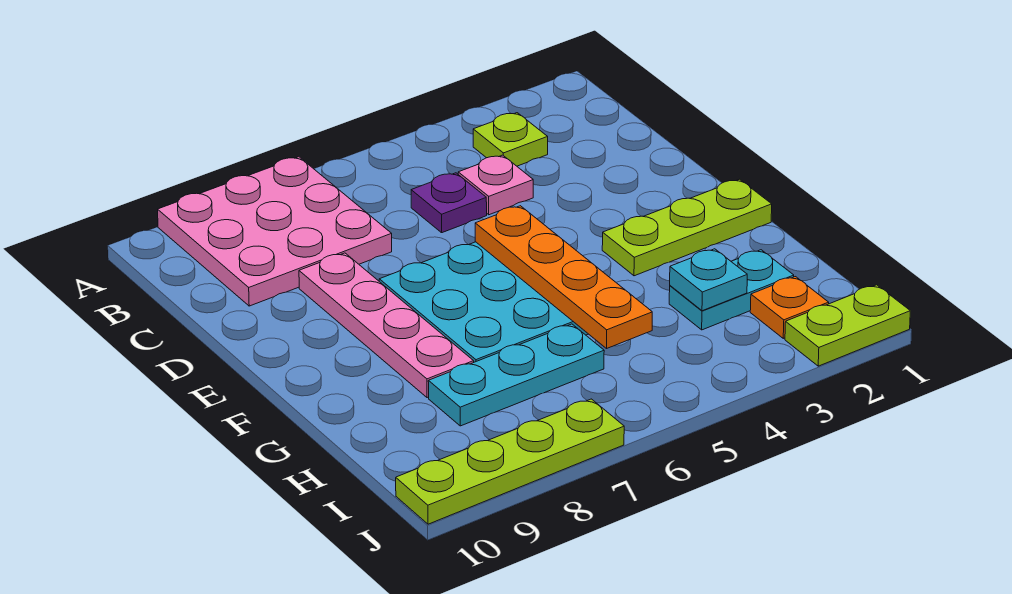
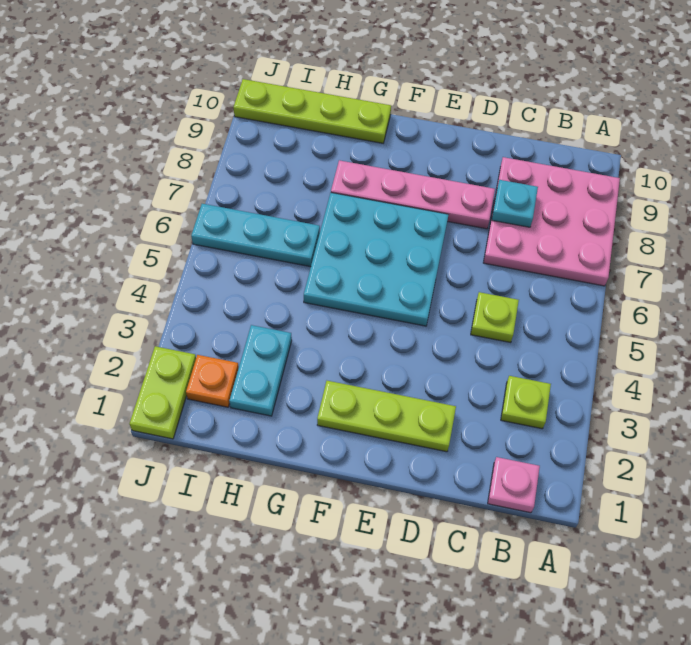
pink 1x1 plate [458,155,533,215] -> pink 1x1 plate moved to [488,457,540,513]
purple 1x1 plate [411,173,487,233] -> lime 1x1 plate [471,292,519,343]
orange 1x4 plate [475,206,652,348] -> none
lime 1x3 plate [602,179,772,276] -> lime 1x3 plate turned to [317,381,456,452]
cyan 1x1 plate [670,249,747,311] -> cyan 1x1 plate moved to [492,180,538,227]
cyan 1x3 plate [428,324,604,426] -> cyan 1x3 plate turned to [191,204,320,267]
lime 1x4 plate [396,399,624,524] -> lime 1x4 plate turned to [233,79,391,143]

